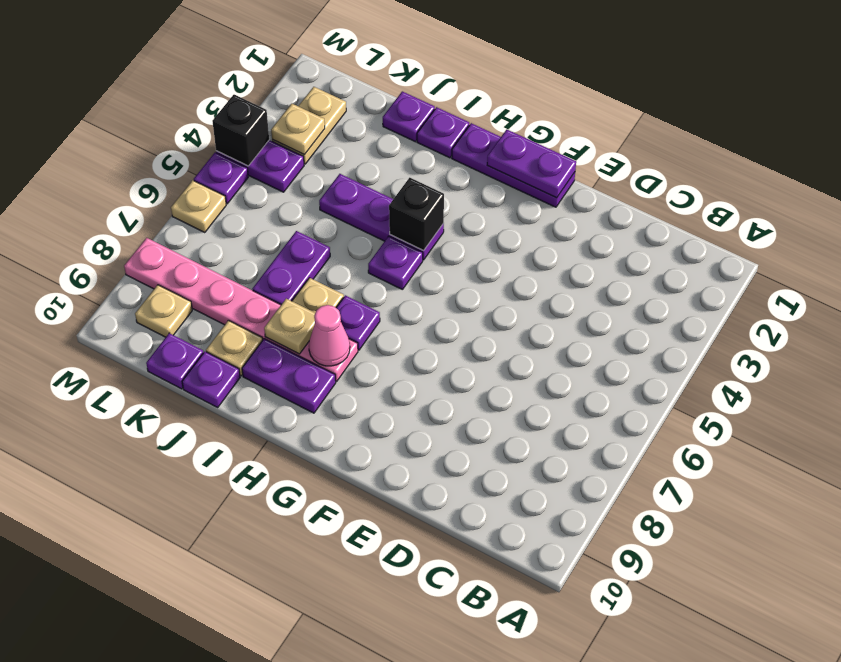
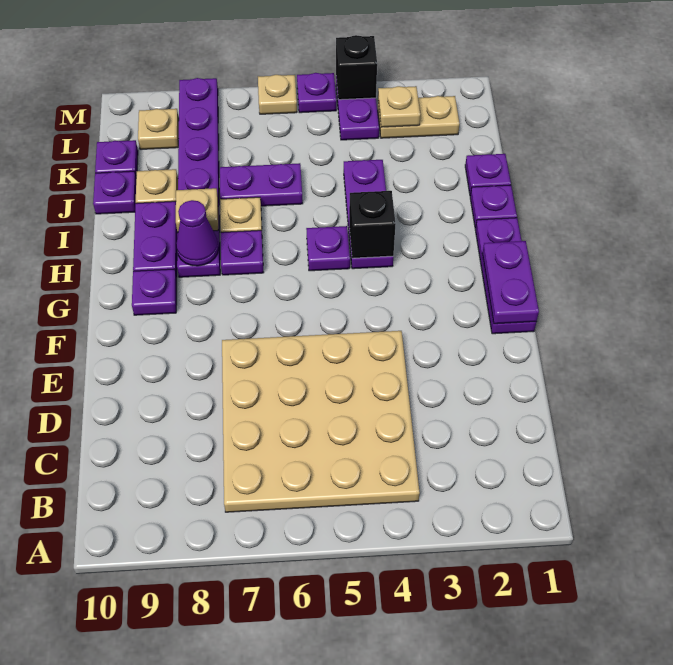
none -> tan 4x4 plate [222,331,420,512]
none -> purple 1x1 plate [132,269,177,315]
pink 1x6 plate [124,238,358,381] -> purple 1x6 plate [177,78,220,277]
pink 1x1 cone [309,305,350,366] -> purple 1x1 cone [176,200,219,266]

